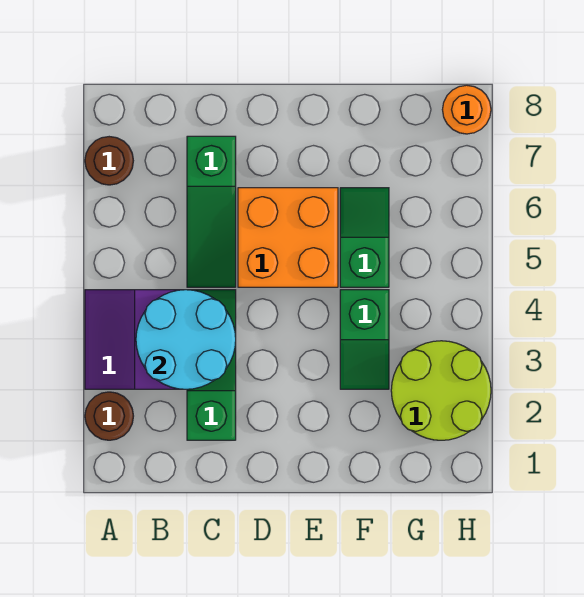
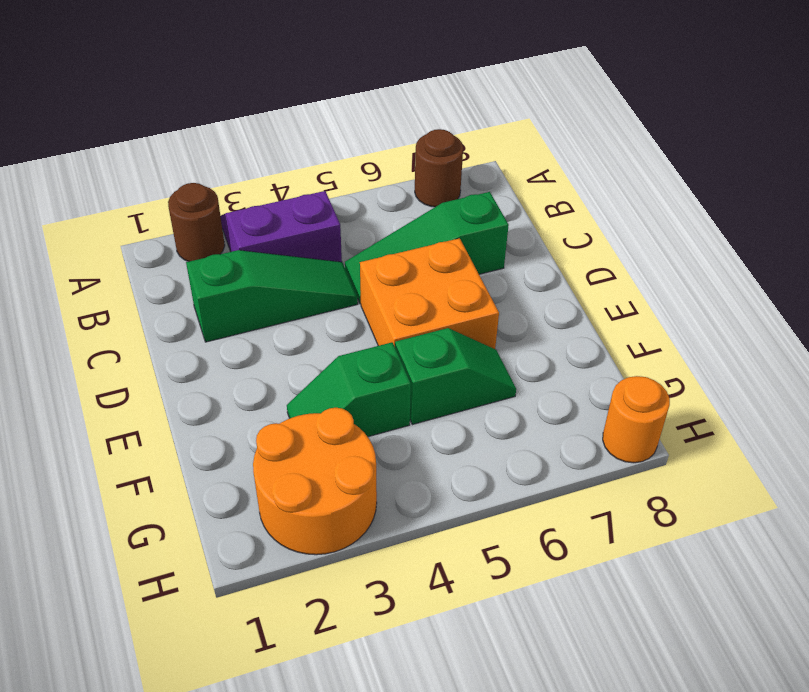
cyan 2x2 round brick [136,290,236,389] -> none
lime 2x2 round brick [391,341,491,440] -> orange 2x2 round brick [253,408,377,555]

